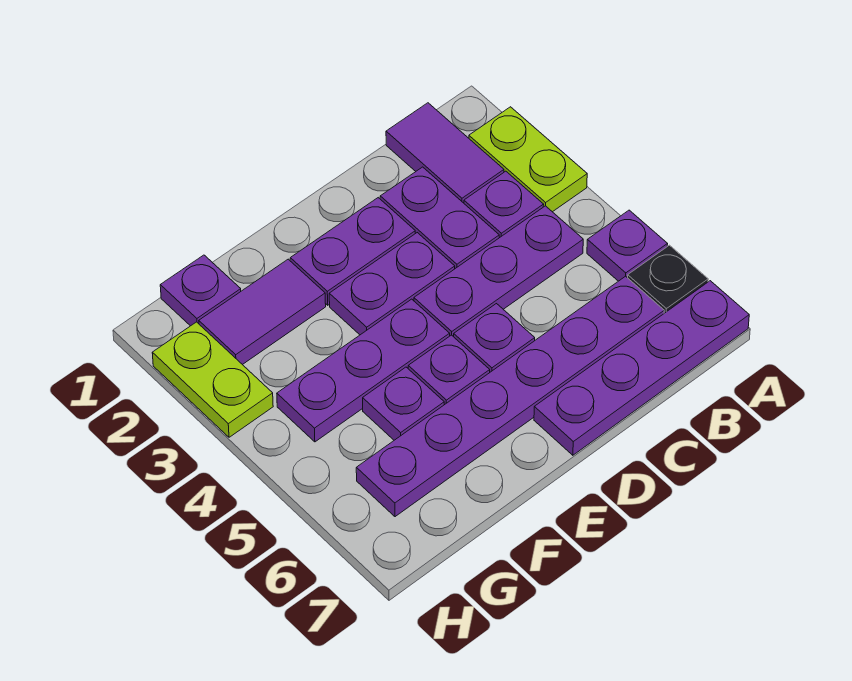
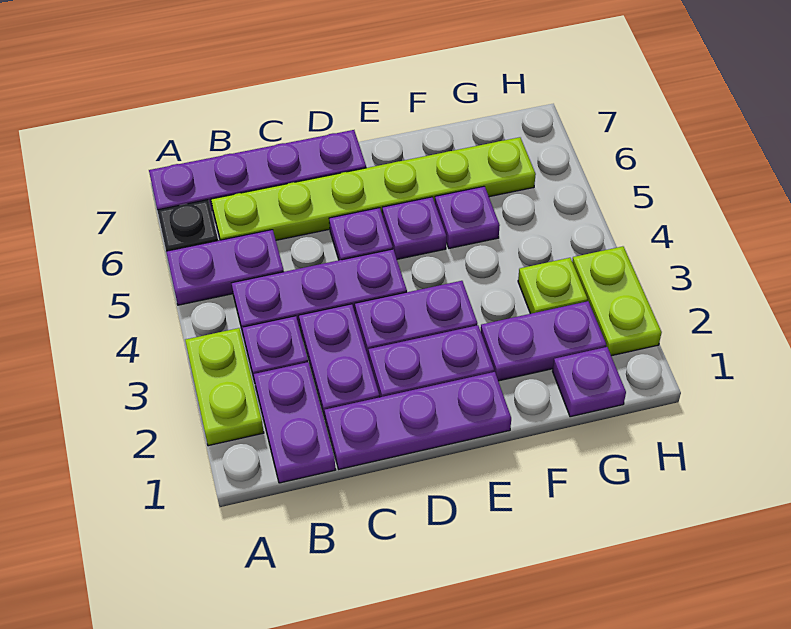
purple 1x1 plate [587,210,668,281] -> purple 1x2 plate [166,230,284,305]
purple 1x2 tile [386,103,504,203] -> purple 1x2 plate [254,362,336,483]
purple 1x6 plate [356,276,664,517] -> lime 1x6 plate [211,137,536,240]
purple 1x3 plate [277,299,450,442] -> purple 1x3 plate moved to [325,372,511,469]
purple 1x2 tile [199,259,326,365] -> purple 1x2 plate [481,301,606,381]
none -> lime 1x1 plate [518,258,588,314]

